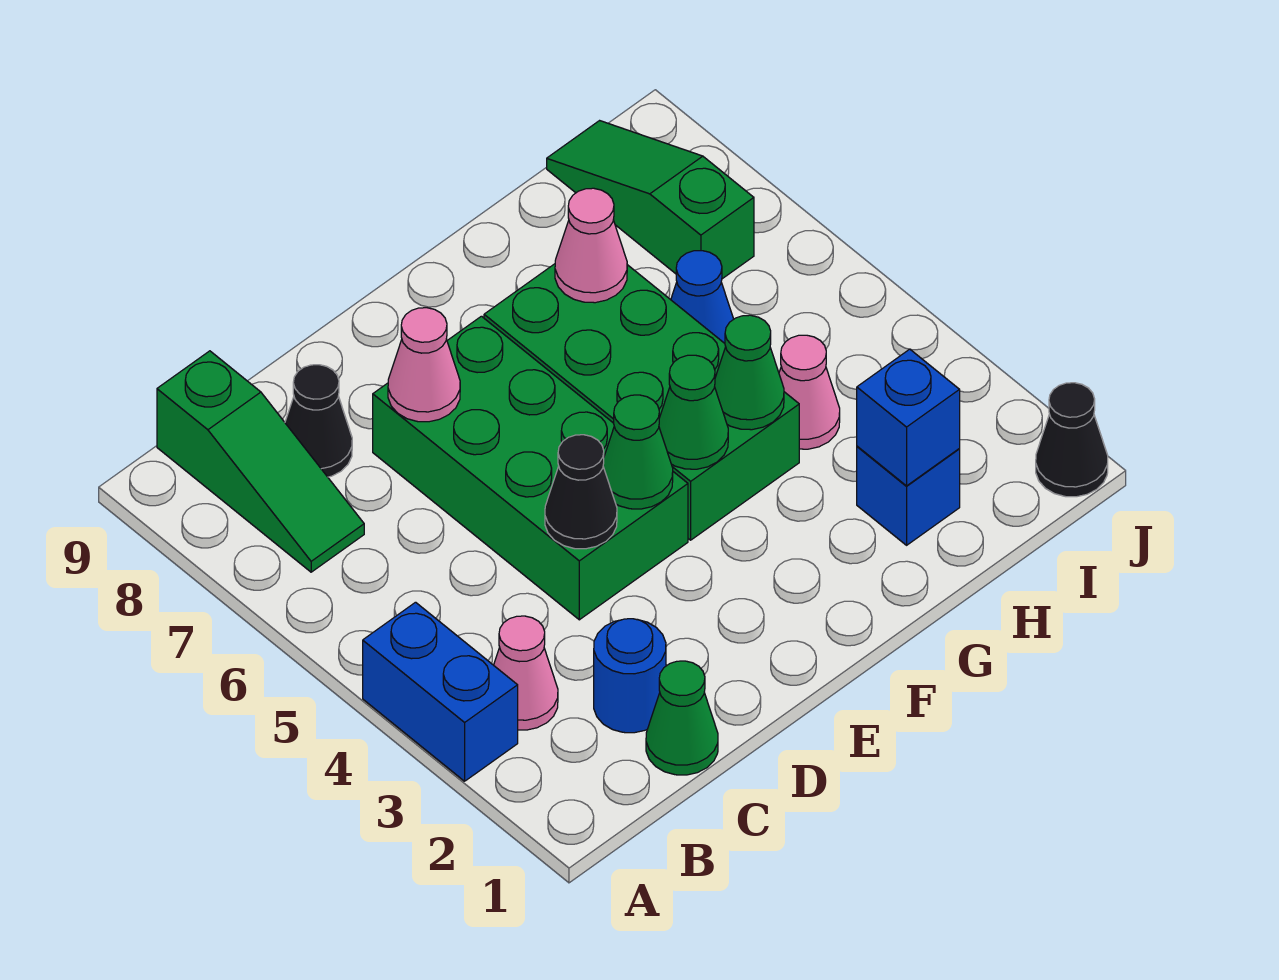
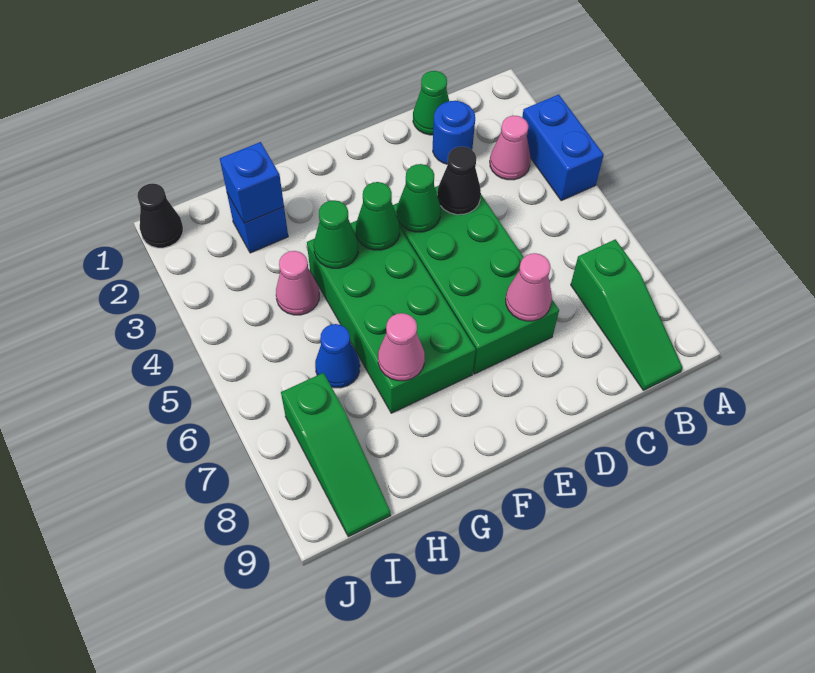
green 1x3 slope [157,351,364,572] -> green 1x3 slope turned to [571,239,683,390]
black 1x1 cone [285,365,352,477] -> none

